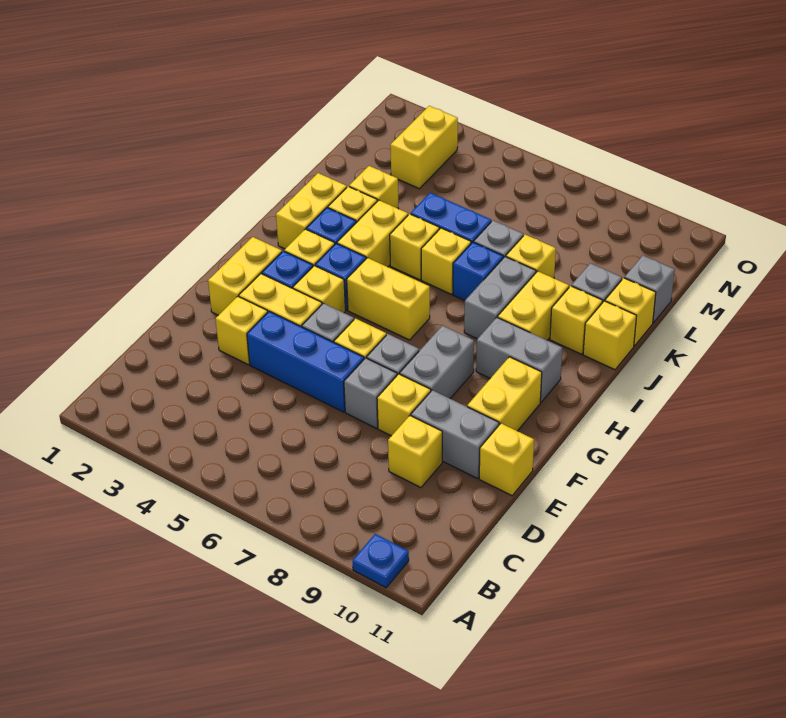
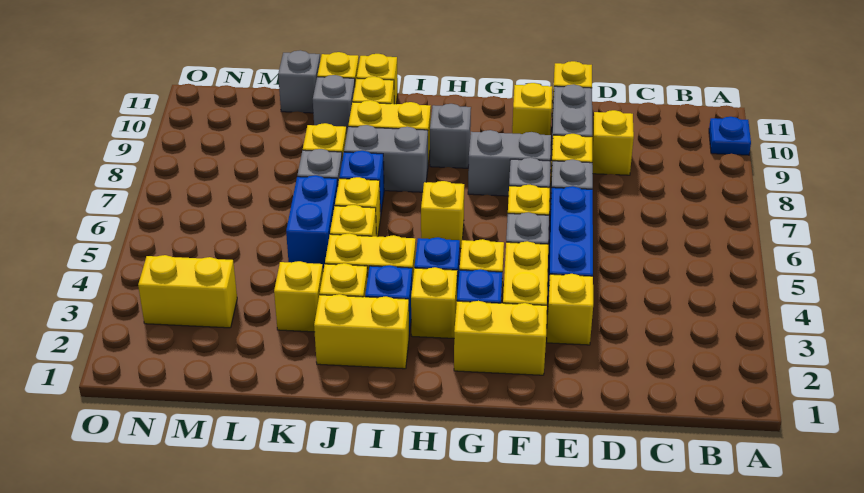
yellow 1x2 brick [467,357,542,431] -> yellow 1x1 brick [512,83,552,135]
yellow 1x2 brick [347,258,430,340] -> yellow 1x1 brick [421,181,464,249]
grey 1x2 brick [476,317,562,402] -> grey 1x1 brick [430,104,471,168]

